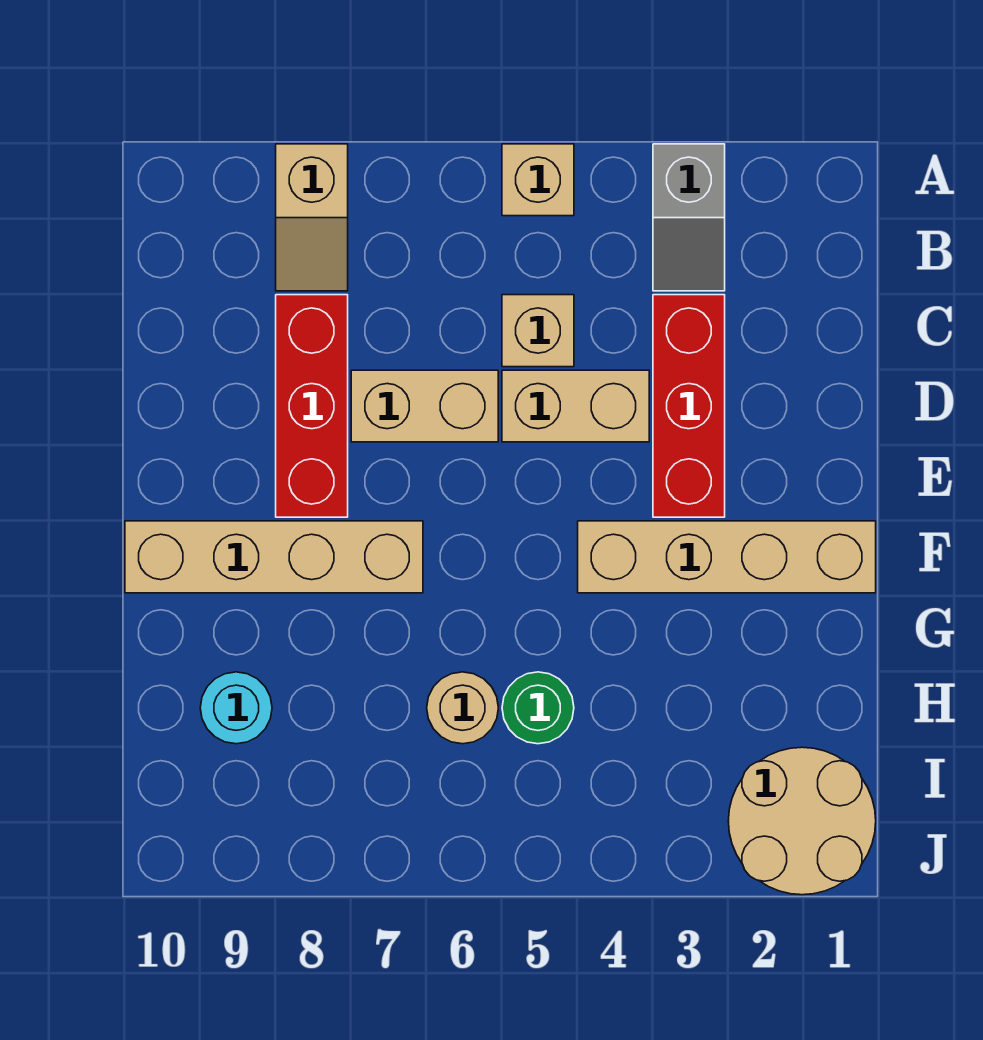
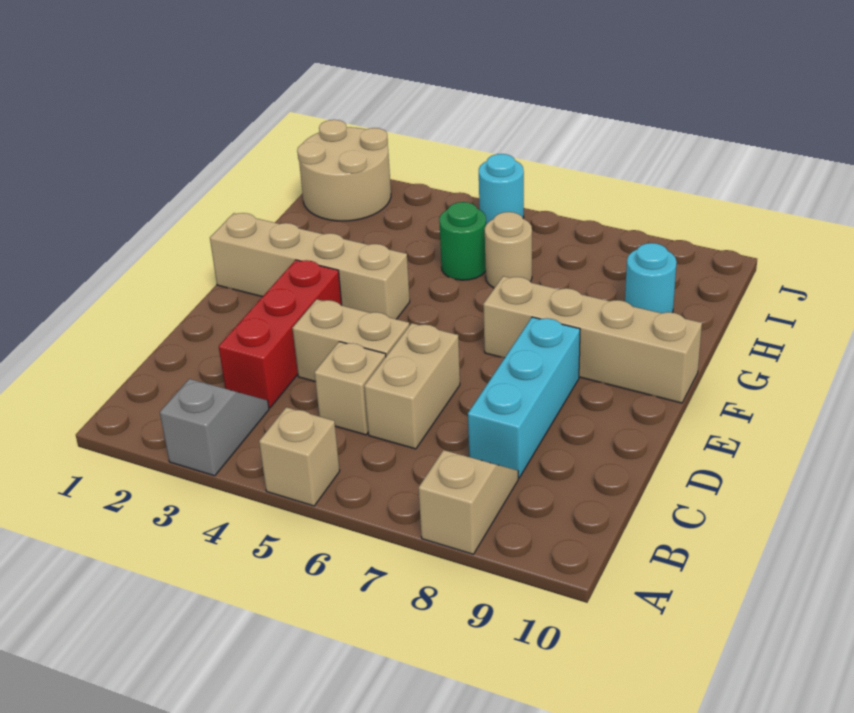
red 1x3 brick [276,295,348,517] -> cyan 1x3 brick [468,317,580,478]
tan 1x2 brick [351,370,498,442] -> tan 1x2 brick turned to [364,323,460,449]
none -> cyan 1x1 round brick [479,154,524,224]

